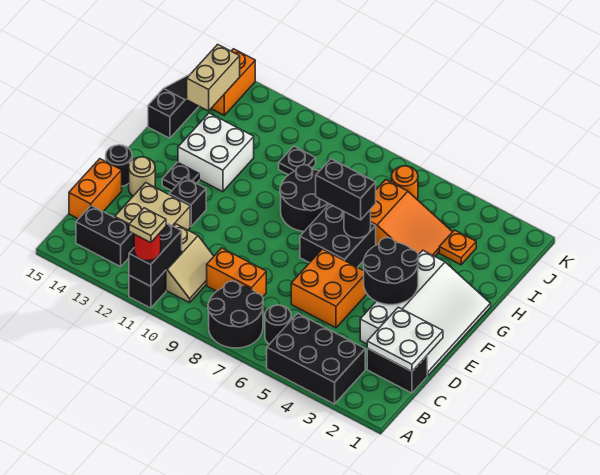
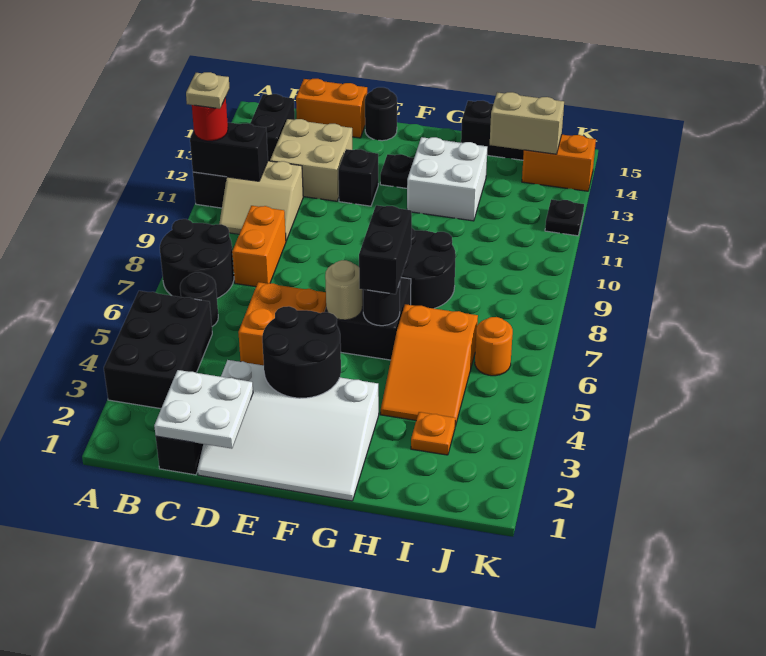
tan 1x1 round brick [129,157,155,196] -> tan 1x1 round brick moved to [325,260,362,320]
black 1x1 plate [279,146,316,175] -> black 1x1 plate moved to [545,199,584,236]

